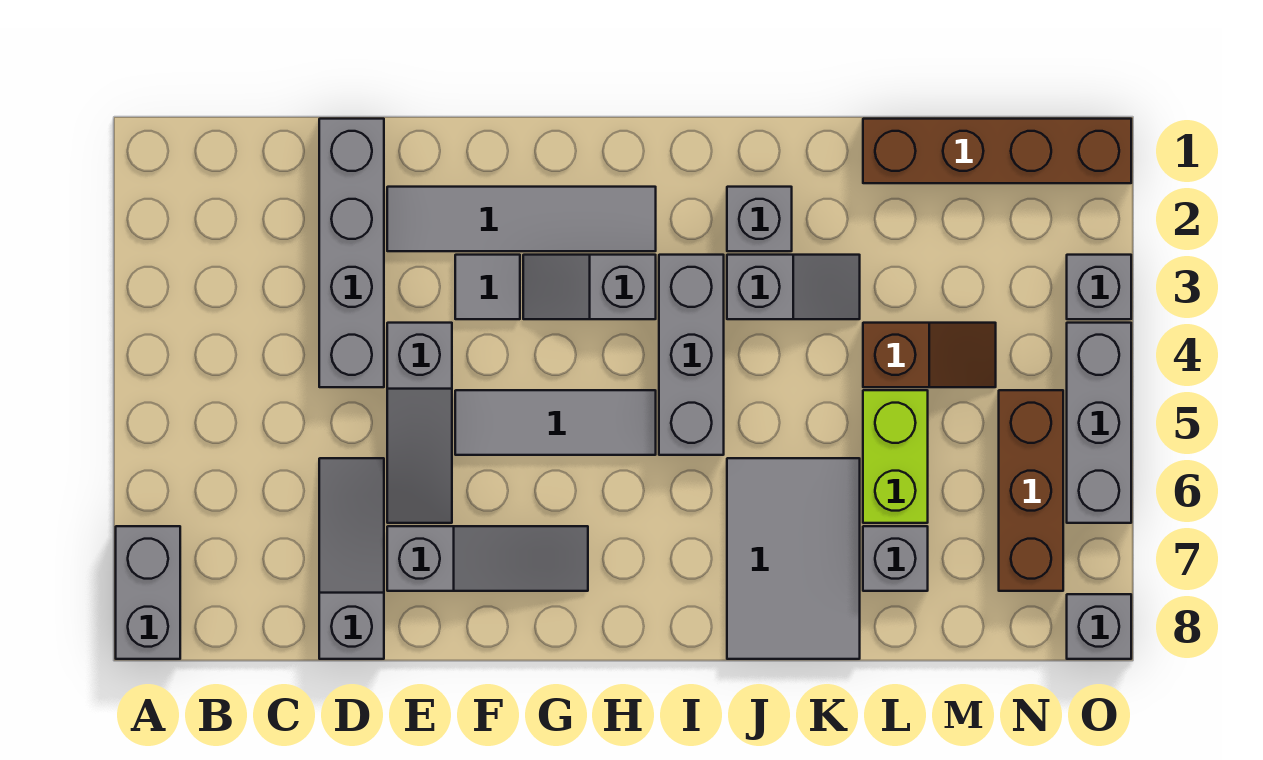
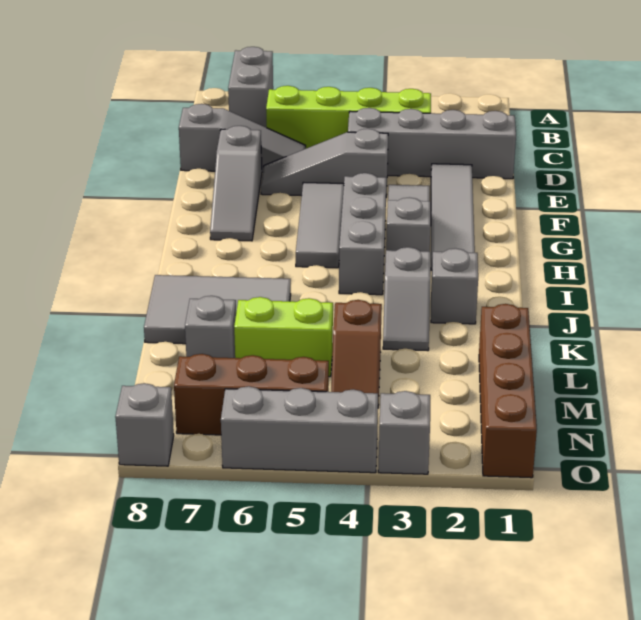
grey 1x2 brick [116,526,180,659] -> grey 1x2 brick turned to [228,47,273,127]
none -> lime 1x4 brick [266,86,431,148]
grey 1x3 brick [659,255,724,455] -> grey 1x3 brick turned to [339,173,386,295]

